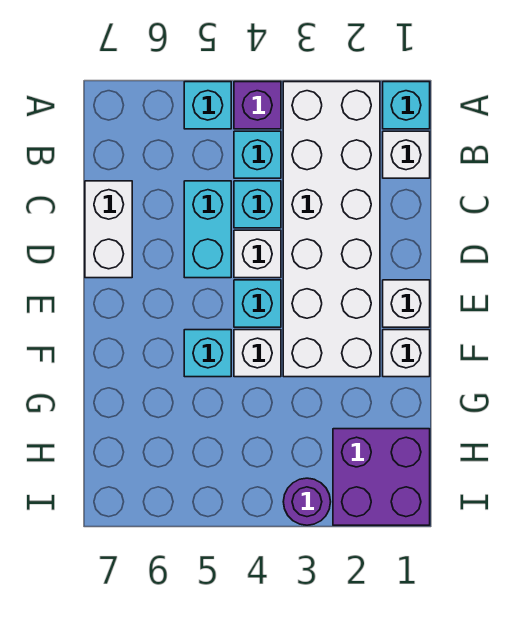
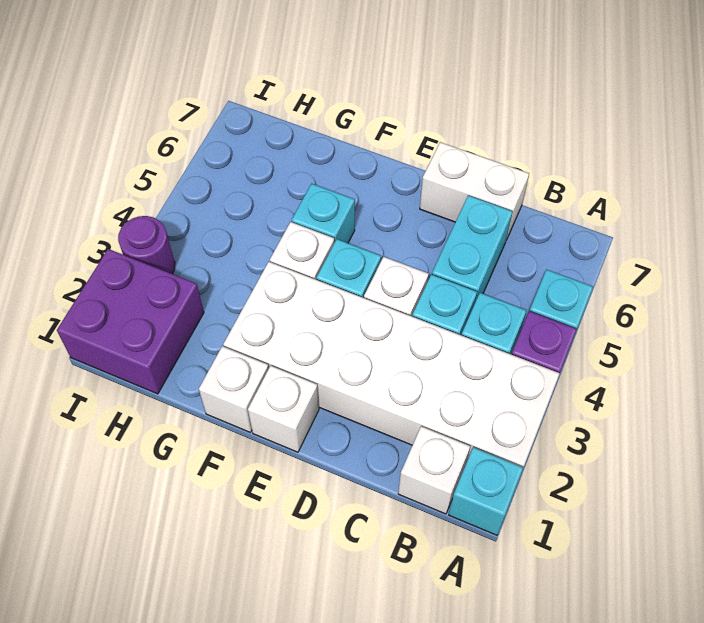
cyan 1x2 brick [184,181,231,278] -> cyan 1x2 brick turned to [432,195,513,302]

